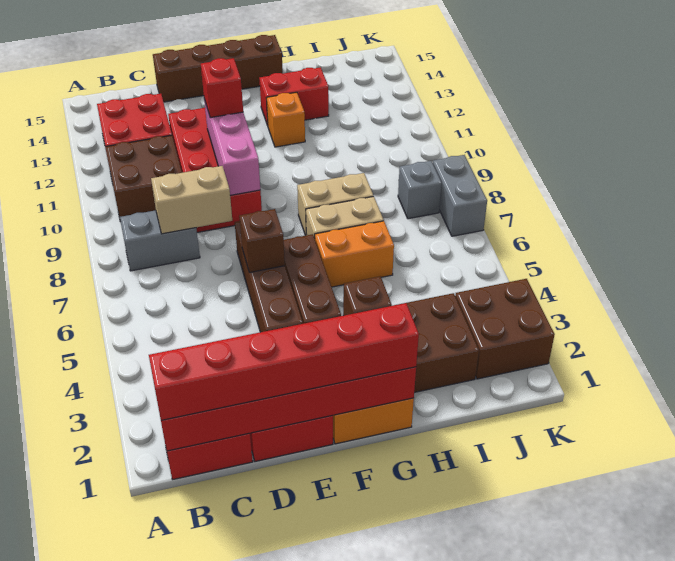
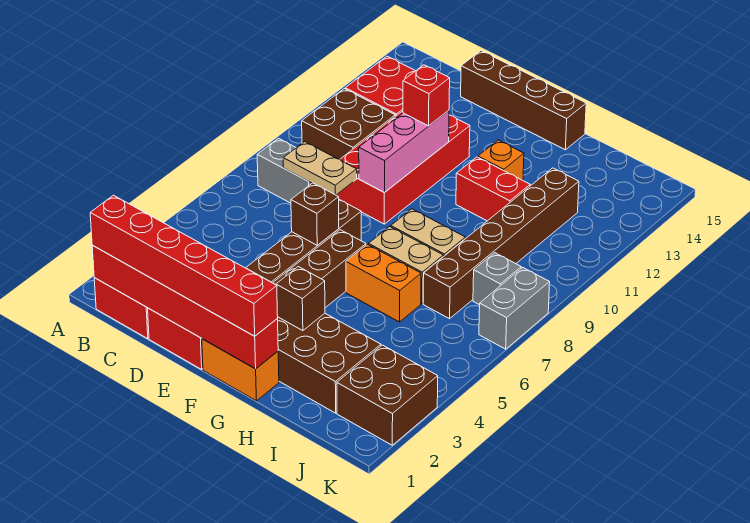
tan 1x2 brick [151,166,232,234] -> tan 1x2 plate [283,142,357,195]
red 1x2 brick [259,67,329,125] -> red 1x2 brick moved to [456,157,530,221]
none -> brown 1x6 brick [423,168,579,319]

